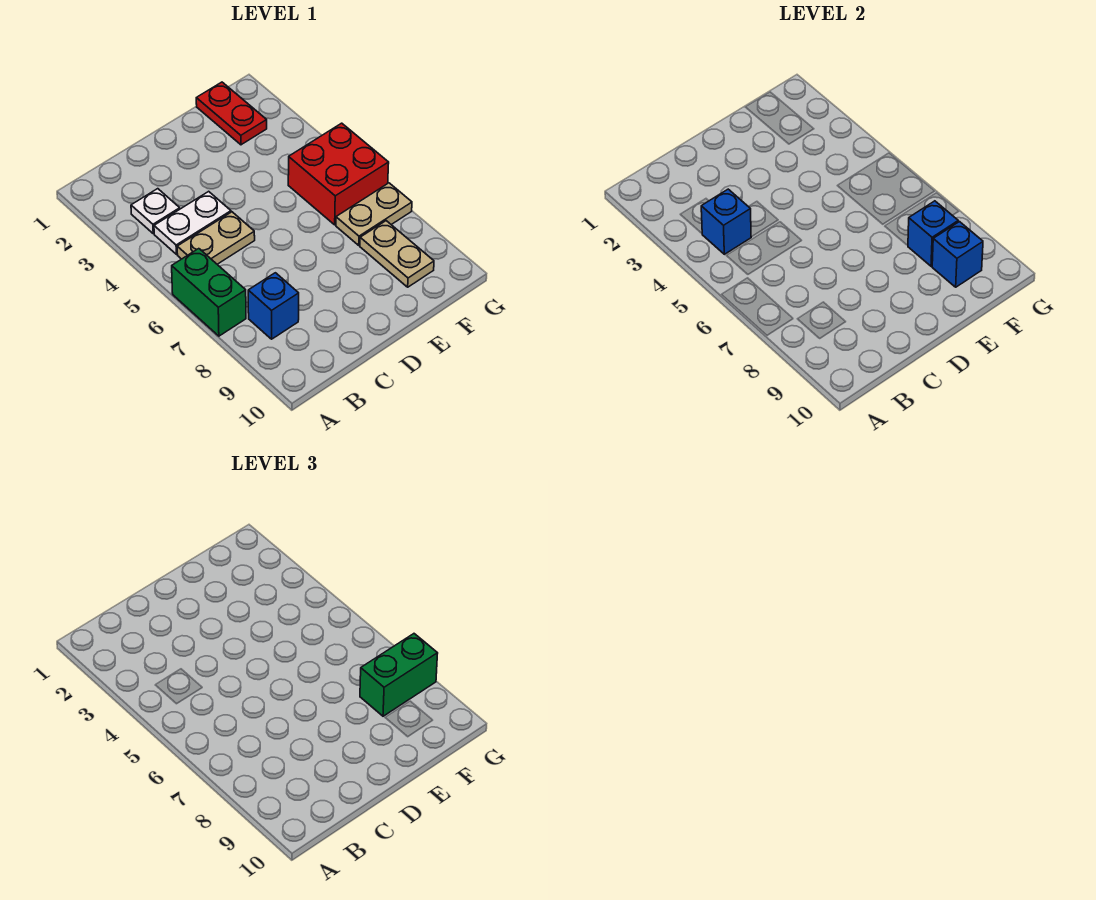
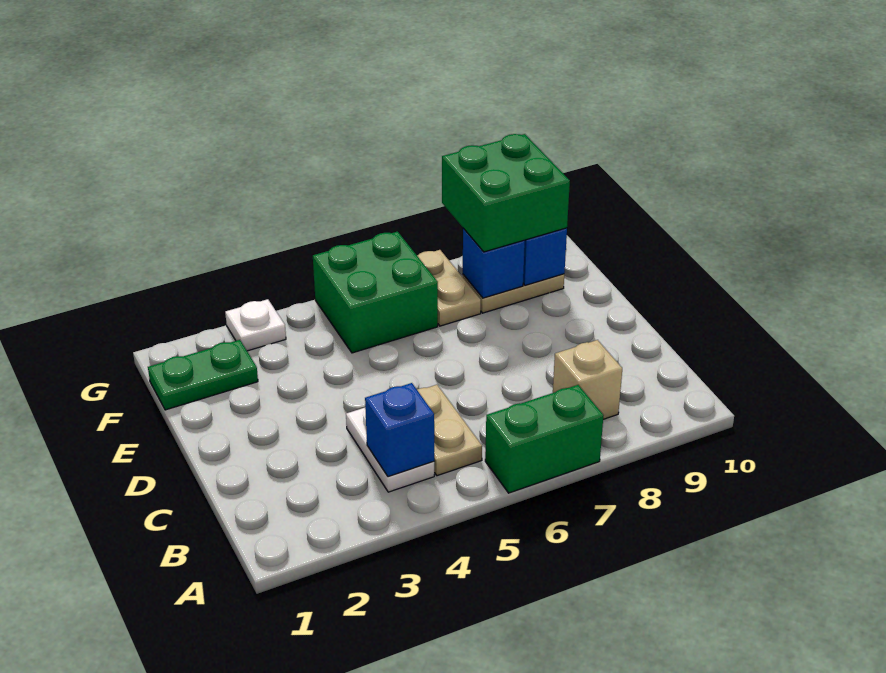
white 1x1 plate [131,189,180,234] -> white 1x1 plate moved to [225,299,286,351]
blue 1x1 brick [248,273,299,339] -> tan 1x1 brick [553,340,622,419]
red 1x2 plate [196,82,267,145] -> green 1x2 plate [148,340,258,410]
red 2x2 brick [288,123,389,225] -> green 2x2 brick [313,232,438,353]
green 1x2 brick [360,634,438,716] -> green 2x2 brick [442,134,570,252]

